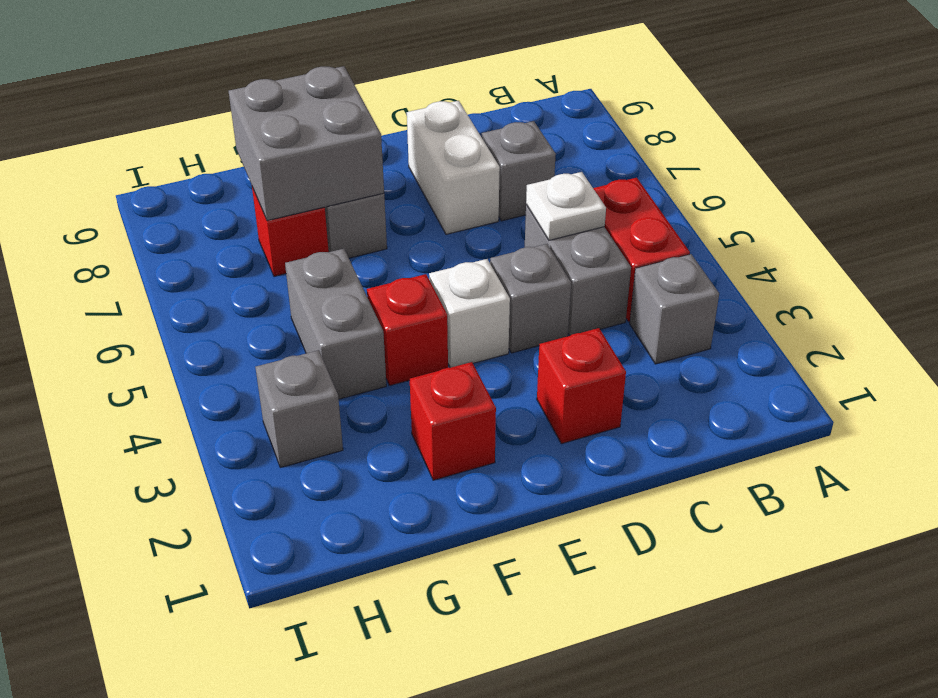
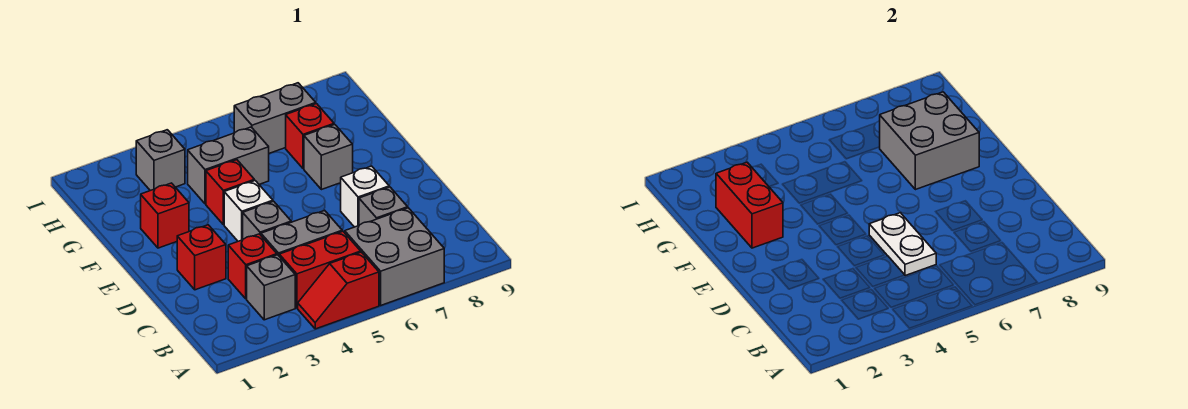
none -> red 1x2 slope [298,252,379,329]
none -> grey 2x2 brick [345,208,444,305]
none -> red 1x1 brick [228,234,277,299]
white 1x1 plate [526,172,606,240] -> white 1x2 plate [869,213,936,276]
white 1x2 brick [407,101,500,234] -> white 1x1 brick [341,166,389,227]
none -> red 1x2 brick [716,162,783,248]
none -> grey 1x2 brick [234,83,316,153]

